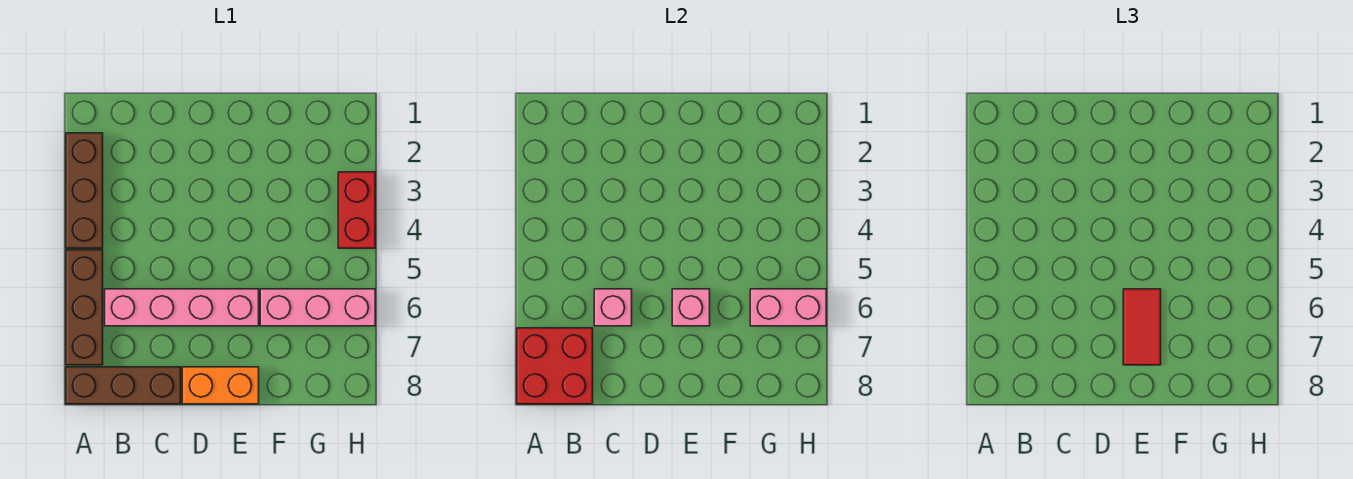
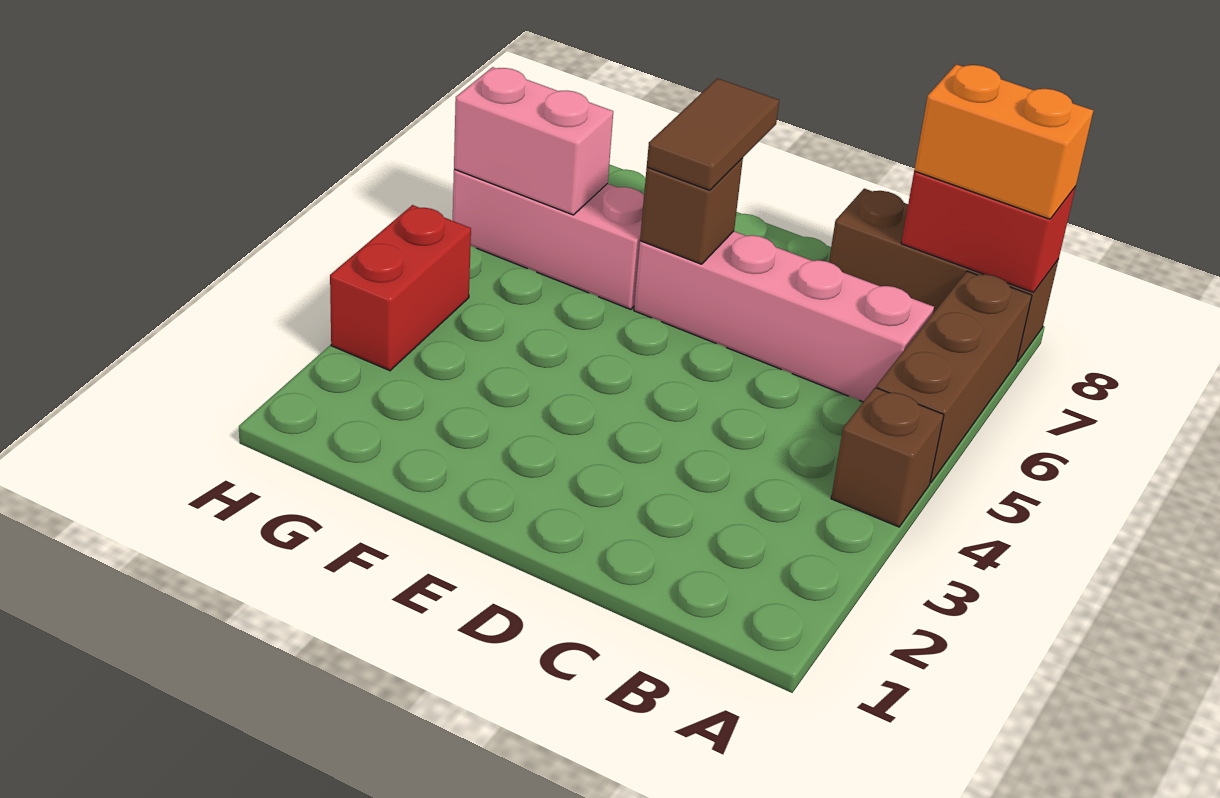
brown 1x3 brick [66,133,103,248] -> brown 1x1 brick [831,387,944,527]
red 2x2 brick [517,328,593,404] -> red 1x2 brick [901,171,1076,292]
pink 1x1 brick [594,289,632,326] -> none
orange 1x2 brick [182,367,259,404] -> orange 1x2 brick moved to [914,64,1093,219]
pink 1x1 brick [672,289,710,326] -> brown 1x1 brick [640,158,743,264]
red 1x2 tile [1123,289,1161,365] -> brown 1x2 tile [647,78,779,190]

